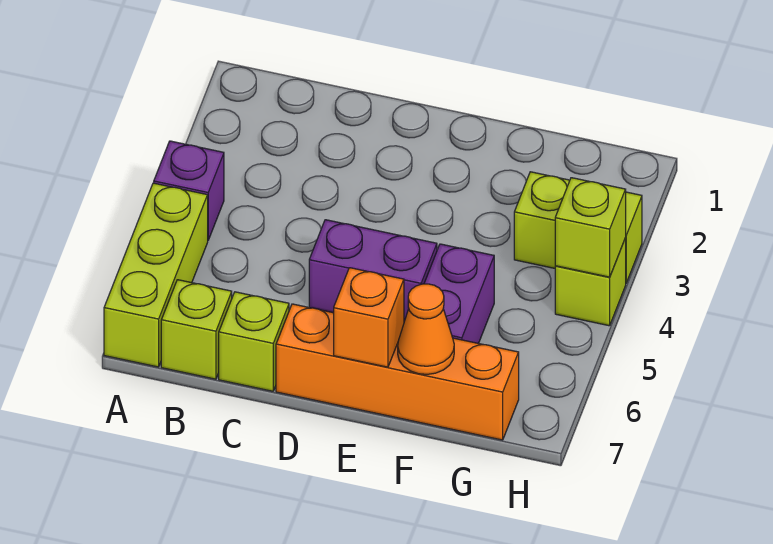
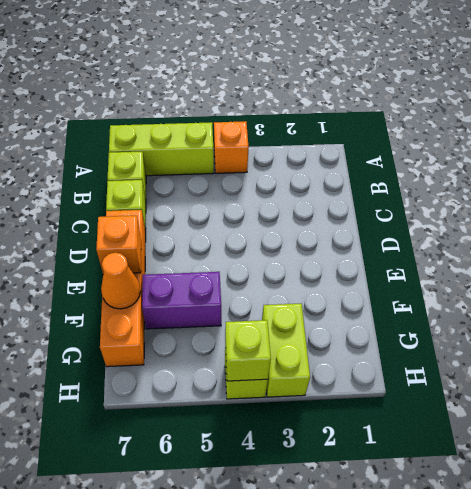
purple 1x1 brick [154,141,224,240] -> orange 1x1 brick [214,121,249,173]
purple 1x2 brick [309,220,437,321] -> none

